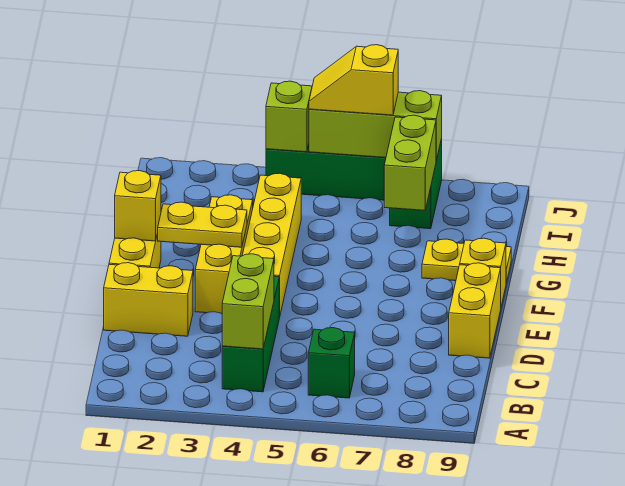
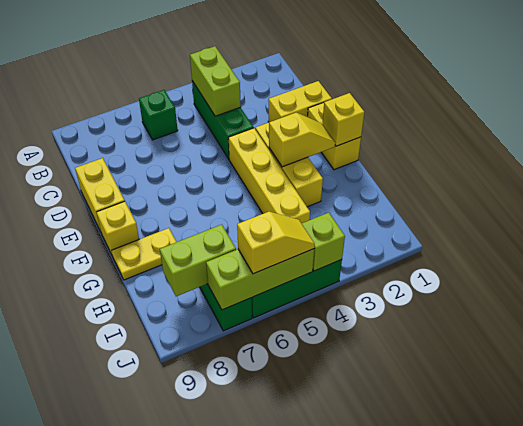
yellow 1x2 plate [157,202,247,247] -> yellow 1x2 slope [269,113,335,167]
lime 1x2 brick [384,115,436,210] -> lime 1x2 brick turned to [160,225,236,296]

